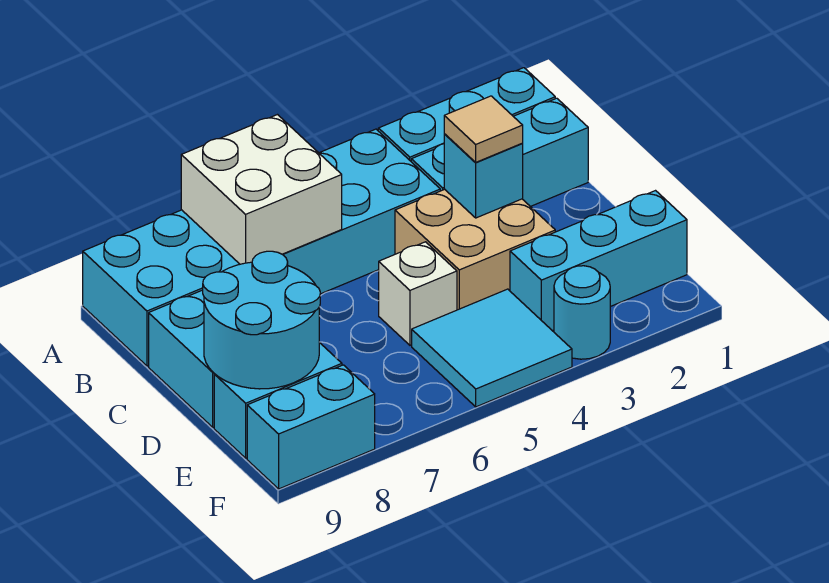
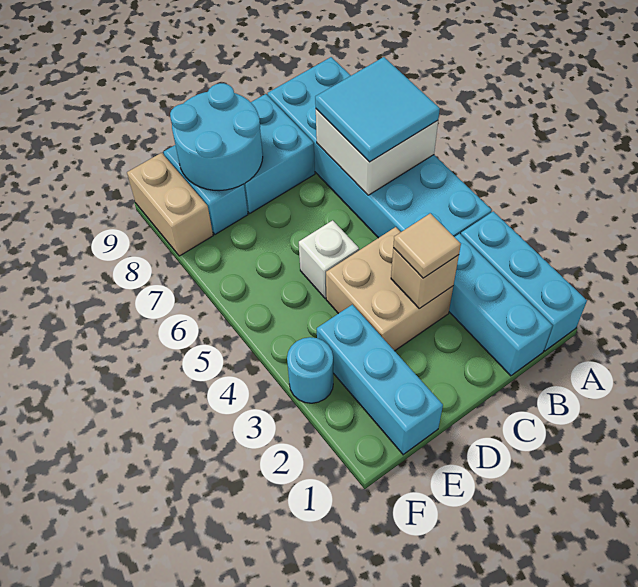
cyan 1x1 brick [444,134,523,218] -> tan 1x1 brick [391,248,459,309]
cyan 2x2 tile [412,289,572,407] -> cyan 2x2 tile moved to [315,57,440,162]
cyan 1x2 brick [247,365,375,489] -> tan 1x2 brick [127,153,213,256]

